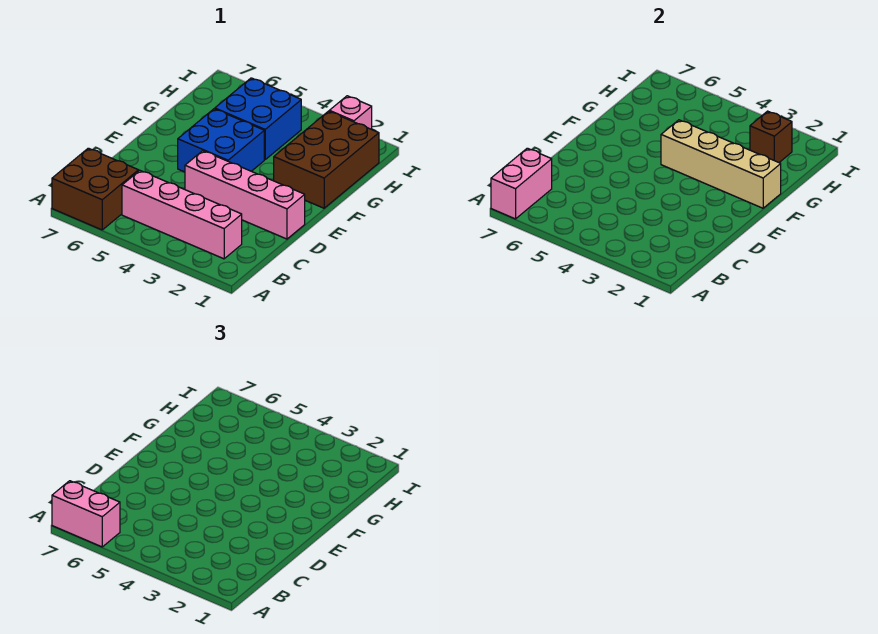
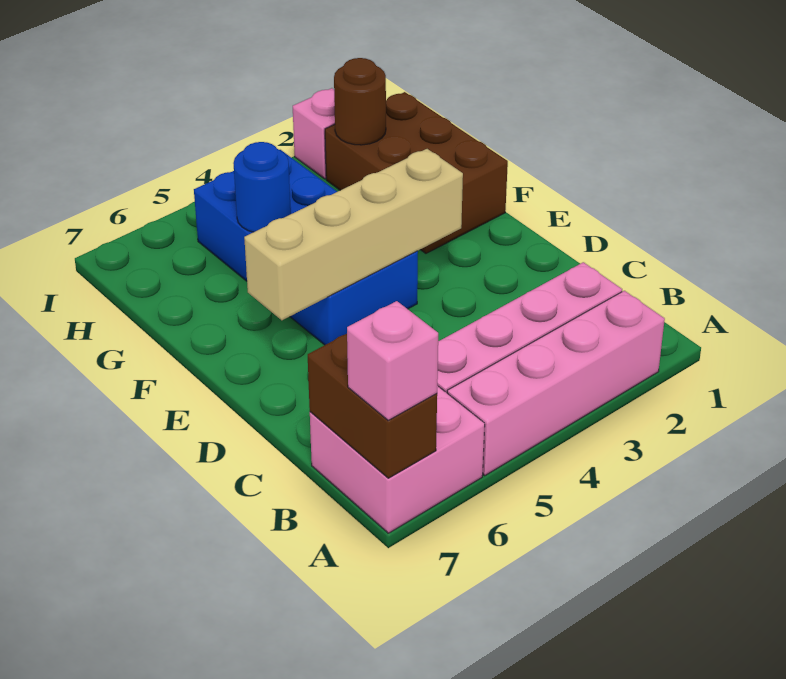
brown 2x2 brick [52,148,139,230] -> pink 2x2 brick [310,386,485,533]
pink 1x2 brick [52,481,120,547] -> pink 1x1 brick [347,301,438,420]
pink 1x2 brick [491,148,552,219] -> brown 1x2 brick [308,334,437,478]
pink 1x4 brick [185,151,305,239] -> pink 1x4 brick moved to [447,291,665,475]
tan 1x4 brick [661,120,781,208] -> tan 1x4 brick moved to [244,149,463,320]
none -> blue 1x1 round brick [234,142,291,232]
brown 1x1 brick [750,111,792,162] -> brown 1x1 round brick [334,58,386,145]

